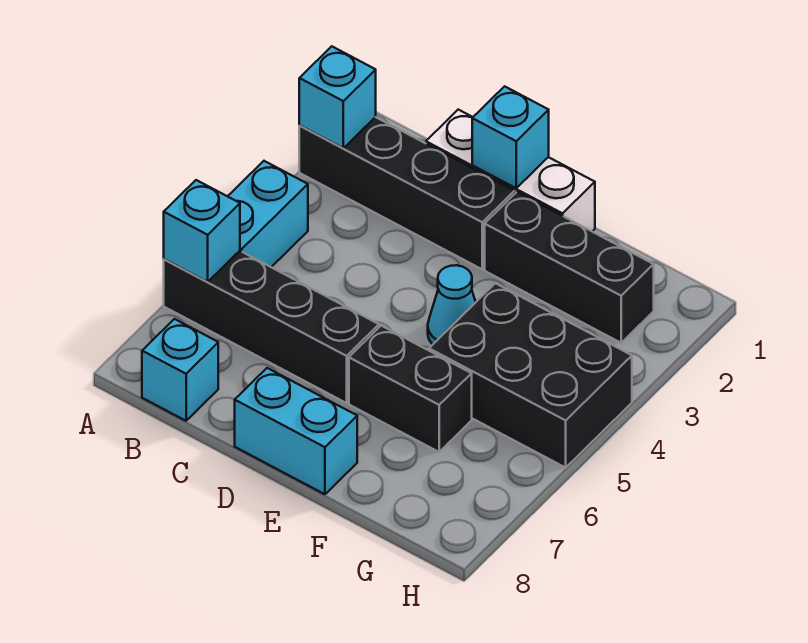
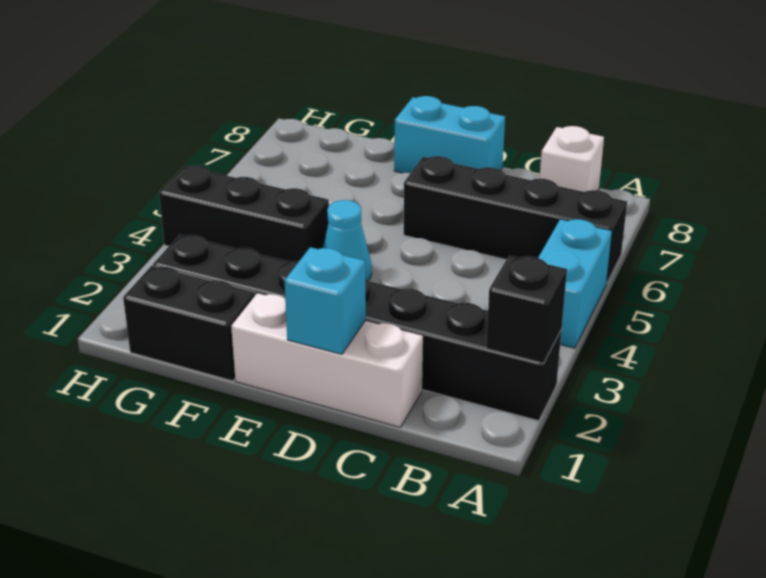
cyan 1x1 brick [299,46,376,148] -> black 1x1 brick [486,255,567,363]
cyan 1x1 brick [164,180,240,282] -> none
cyan 1x1 brick [142,319,218,421] -> white 1x1 brick [540,126,604,192]
black 1x2 brick [349,326,472,452] -> black 1x2 brick moved to [123,266,255,381]
black 2x3 brick [429,283,632,468] -> black 1x3 brick [159,166,329,262]

